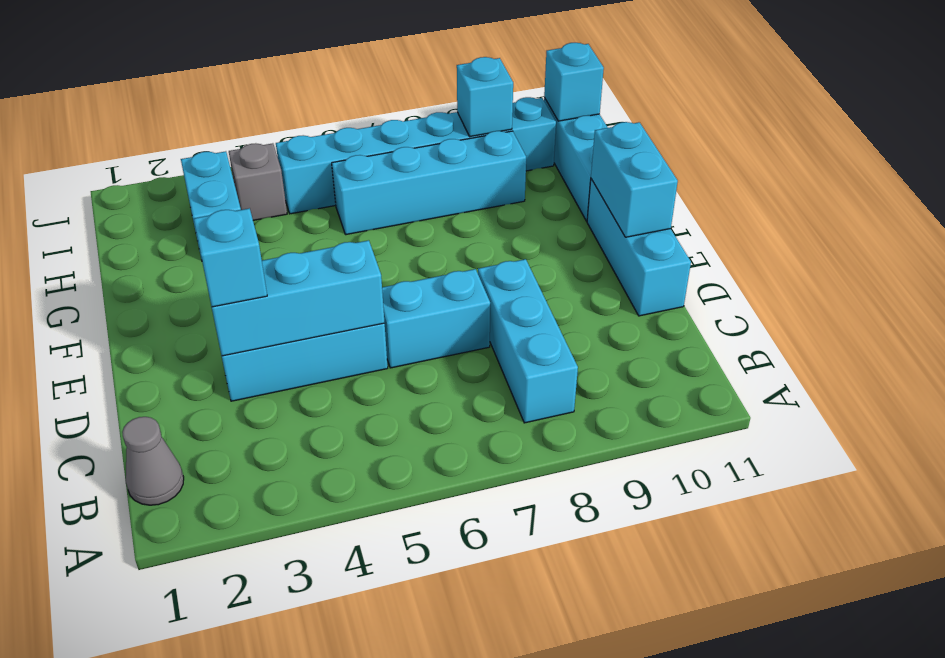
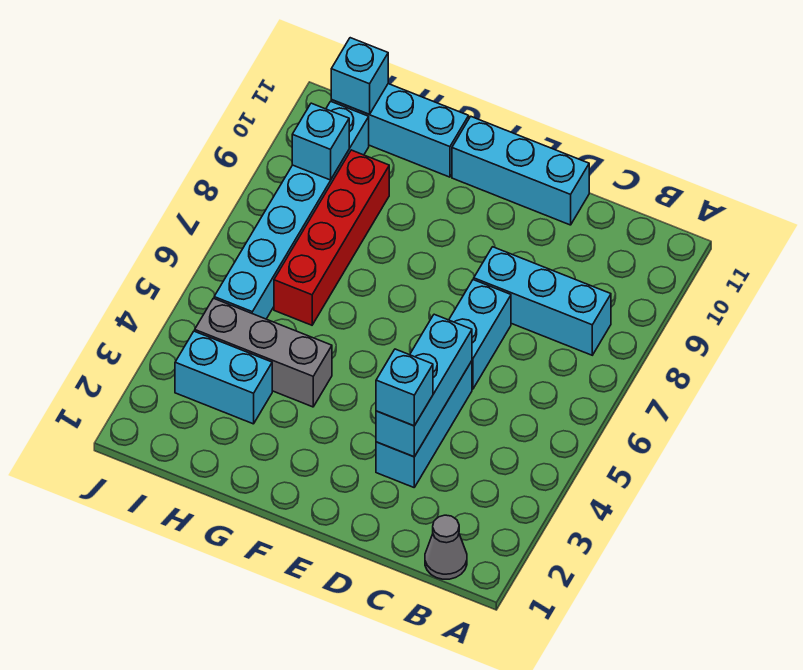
cyan 1x2 brick [591,122,678,237] -> none
cyan 1x4 brick [332,131,526,235] -> red 1x4 brick [274,150,389,325]
grey 1x1 brick [229,143,287,220] -> grey 1x3 brick [195,298,332,407]

